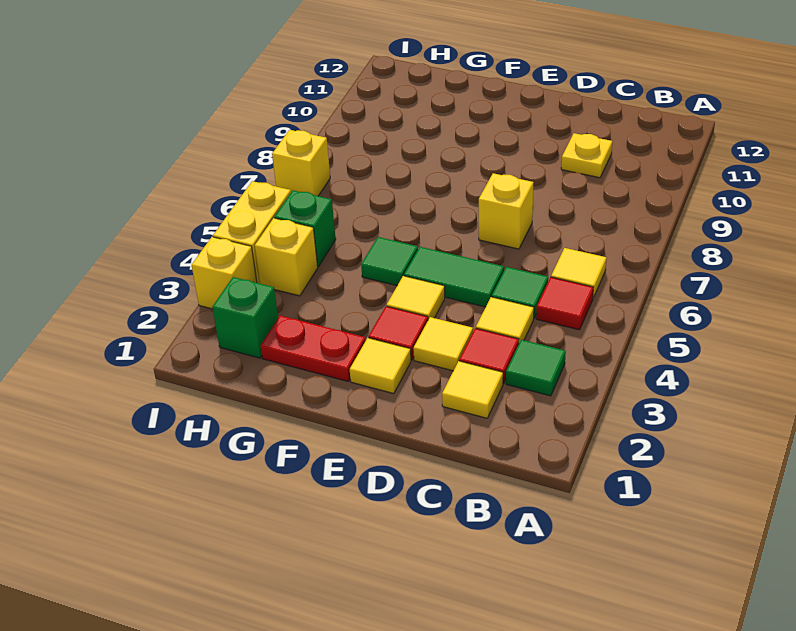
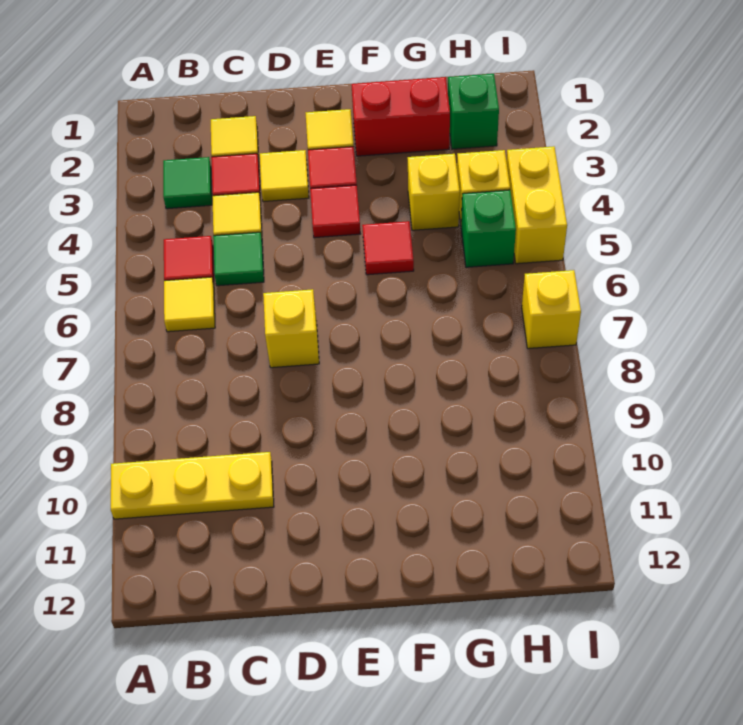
yellow 1x1 plate [561,133,612,178] -> yellow 1x3 plate [111,452,274,519]
green 1x2 tile [404,247,504,307] -> none
yellow 1x1 tile [387,276,445,320] -> red 1x1 tile [310,185,360,238]
red 1x2 plate [261,316,366,382] -> red 1x2 brick [351,77,450,156]
green 1x1 tile [361,237,418,286] -> red 1x1 tile [362,221,414,275]
yellow 1x1 brick [192,237,257,309] -> yellow 1x1 brick moved to [408,154,460,230]

